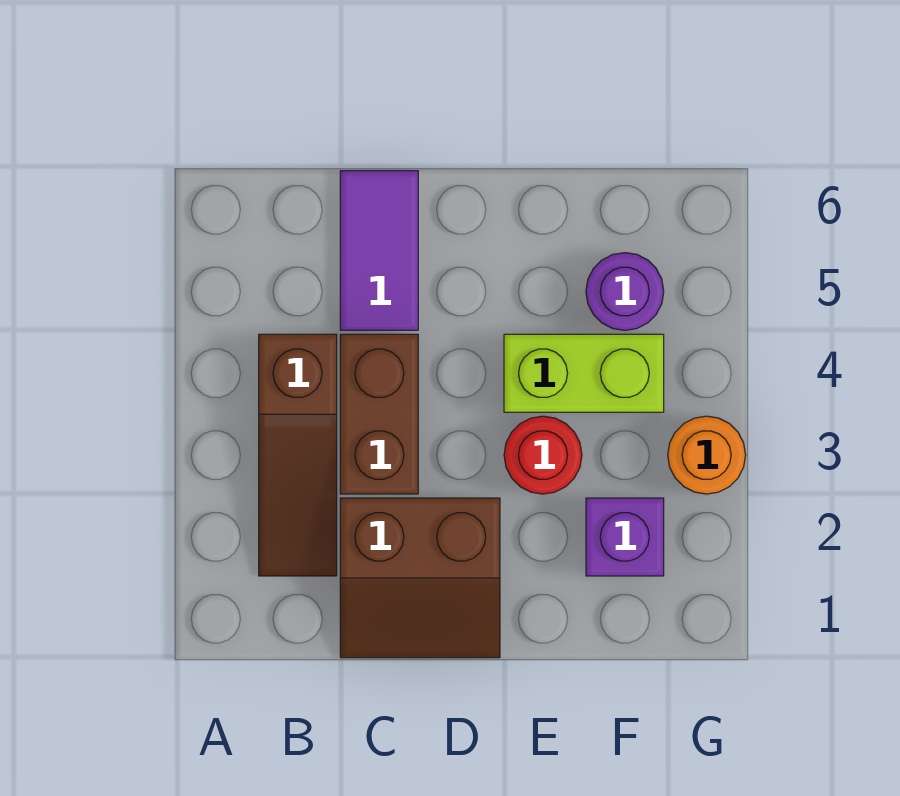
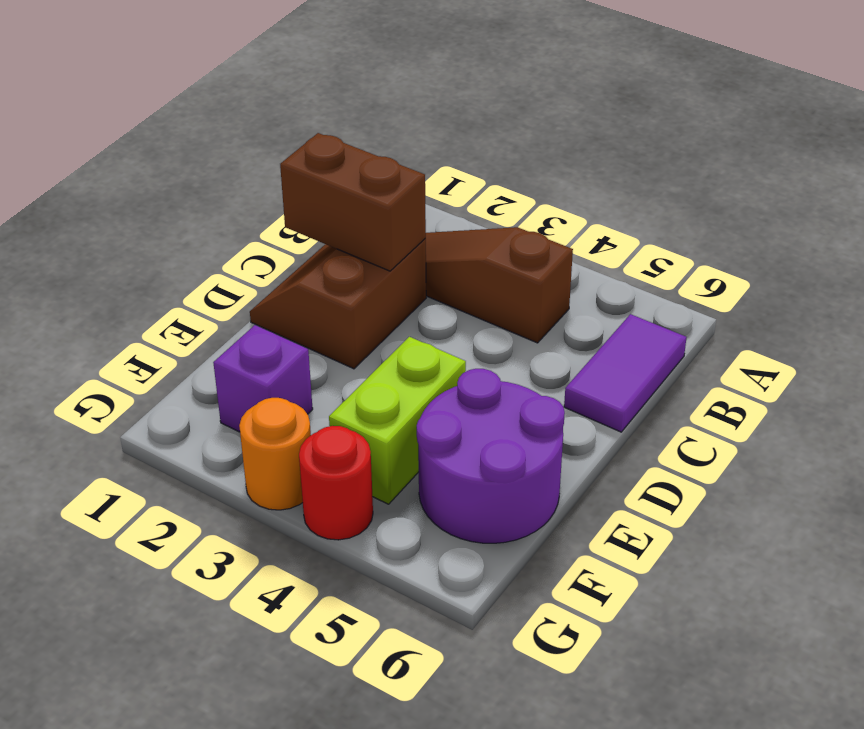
brown 1x2 brick [340,334,418,494] -> brown 1x2 brick moved to [280,133,426,271]
purple 1x2 tile [340,171,418,330] -> purple 1x2 tile turned to [564,314,687,432]
red 1x1 round brick [504,416,582,494] -> red 1x1 round brick moved to [299,426,373,540]
purple 1x1 round brick [586,253,664,330] -> purple 2x2 round brick [417,369,565,543]

